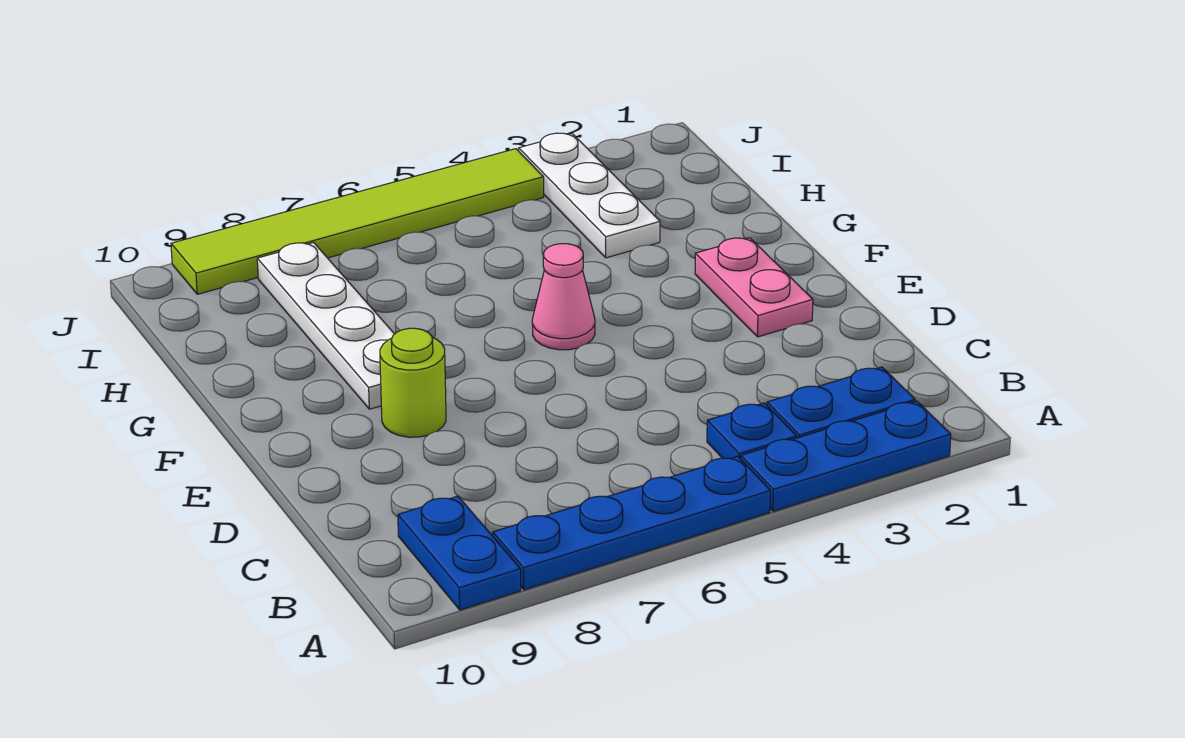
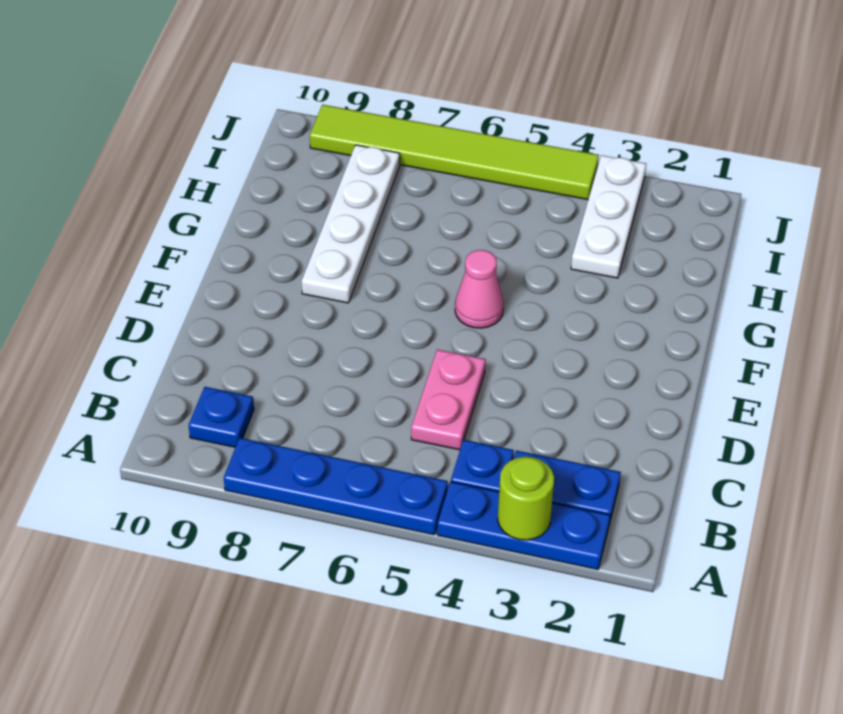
blue 1x2 plate [398,496,521,610] -> blue 1x1 plate [189,387,254,447]
pink 1x2 plate [695,238,813,337] -> pink 1x2 plate moved to [411,350,486,450]
lime 1x1 round brick [380,328,446,437] -> lime 1x1 round brick moved to [498,457,554,540]

